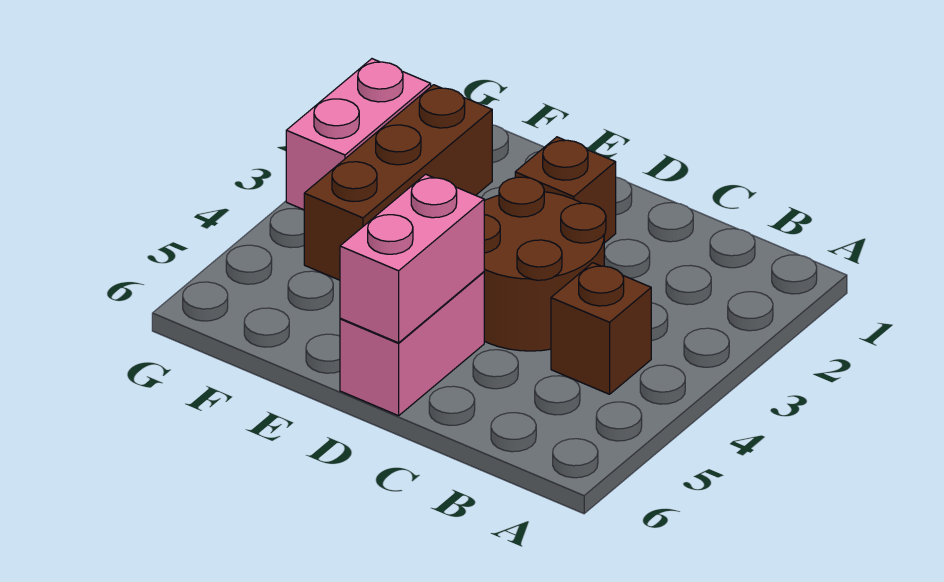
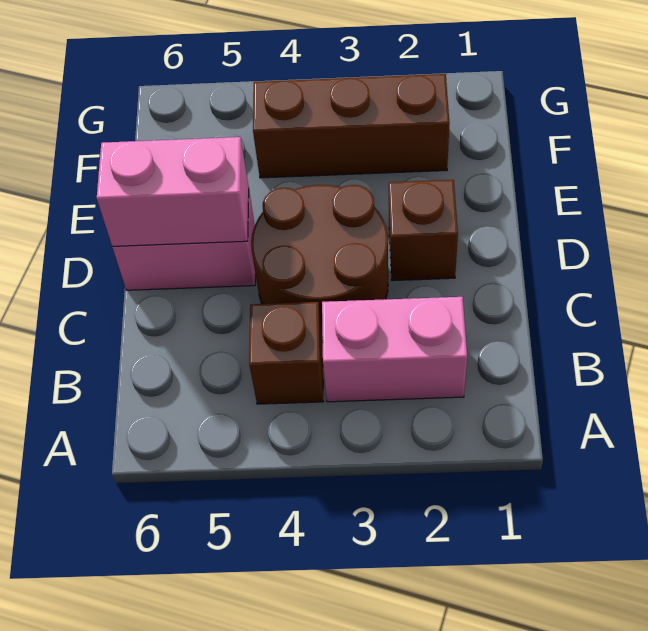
pink 1x2 brick [286,59,431,210] -> pink 1x2 brick moved to [322,297,467,402]

